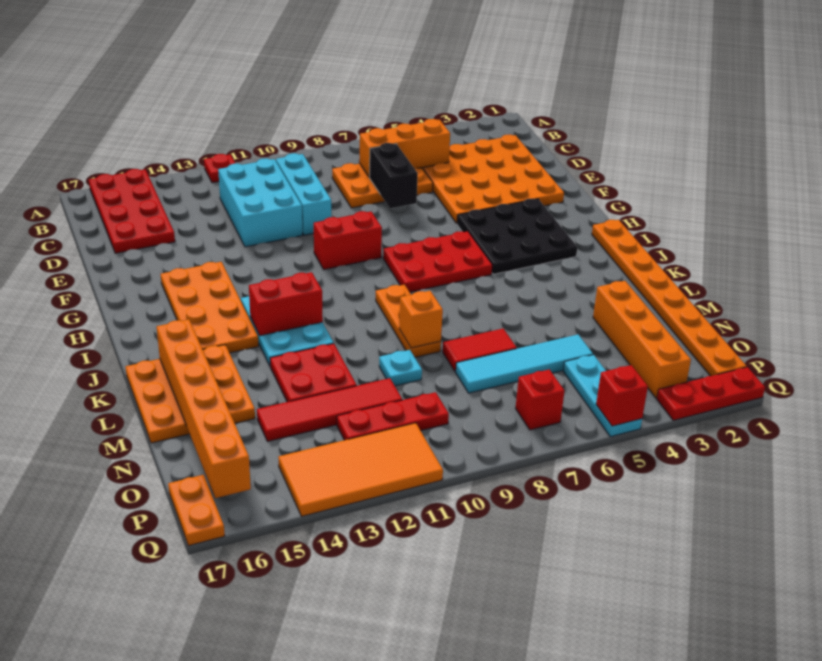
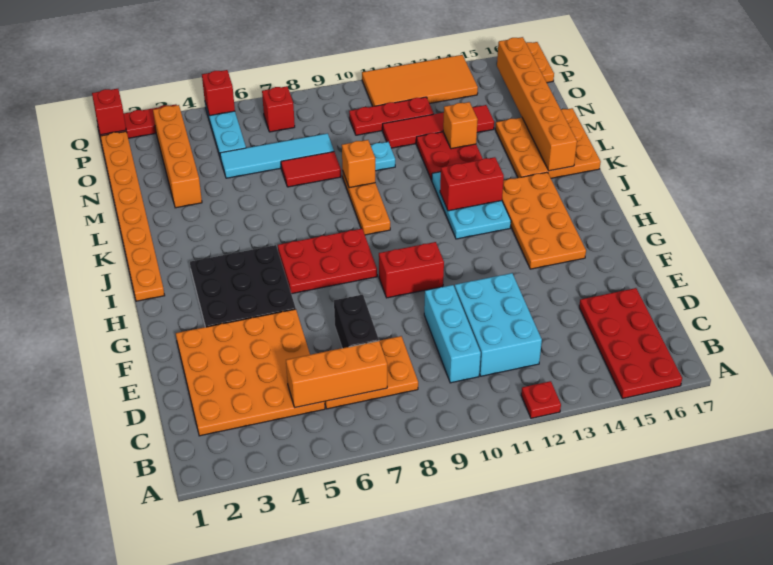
none -> orange 1x1 brick [443,102,478,149]
none -> red 1x1 brick [92,89,126,135]

